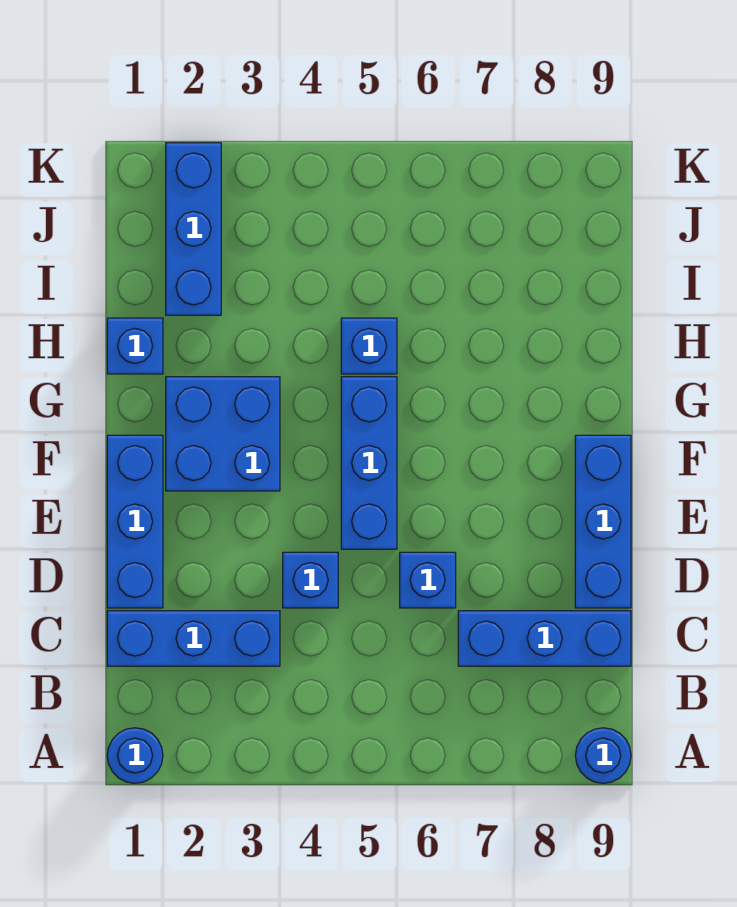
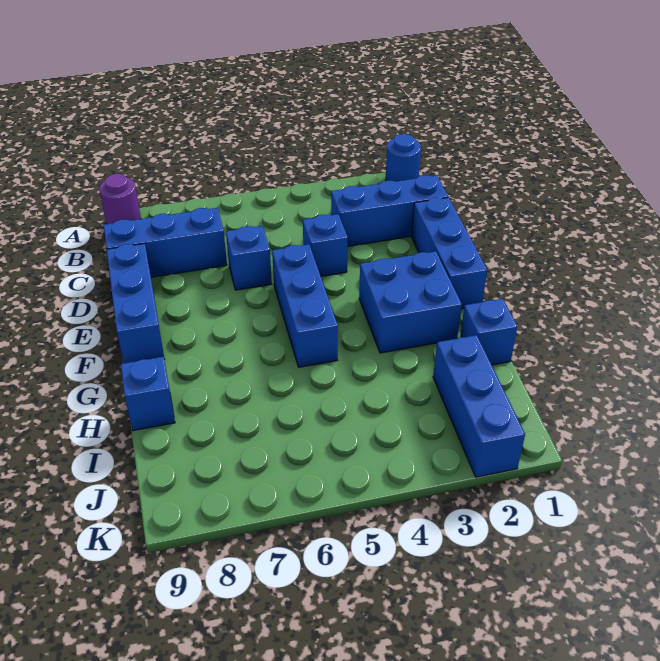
blue 1x1 round brick [575,728,631,783] -> purple 1x1 round brick [99,174,141,224]
blue 1x1 brick [341,318,397,374] -> blue 1x1 brick moved to [121,357,175,431]

